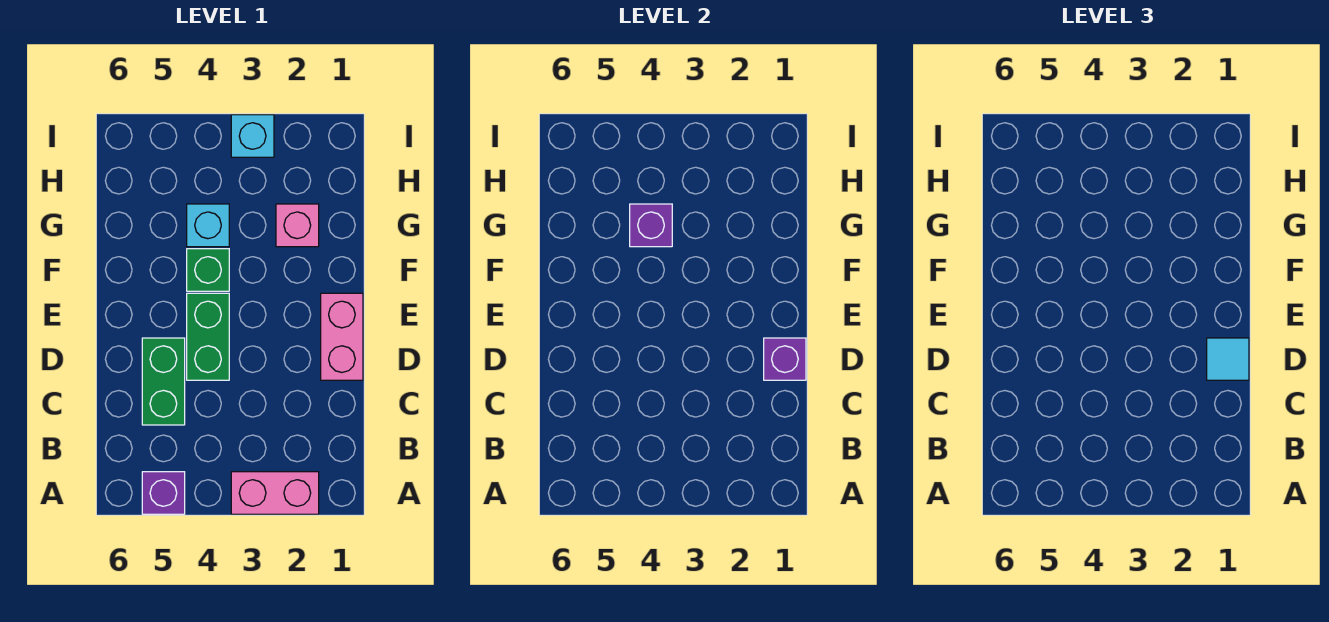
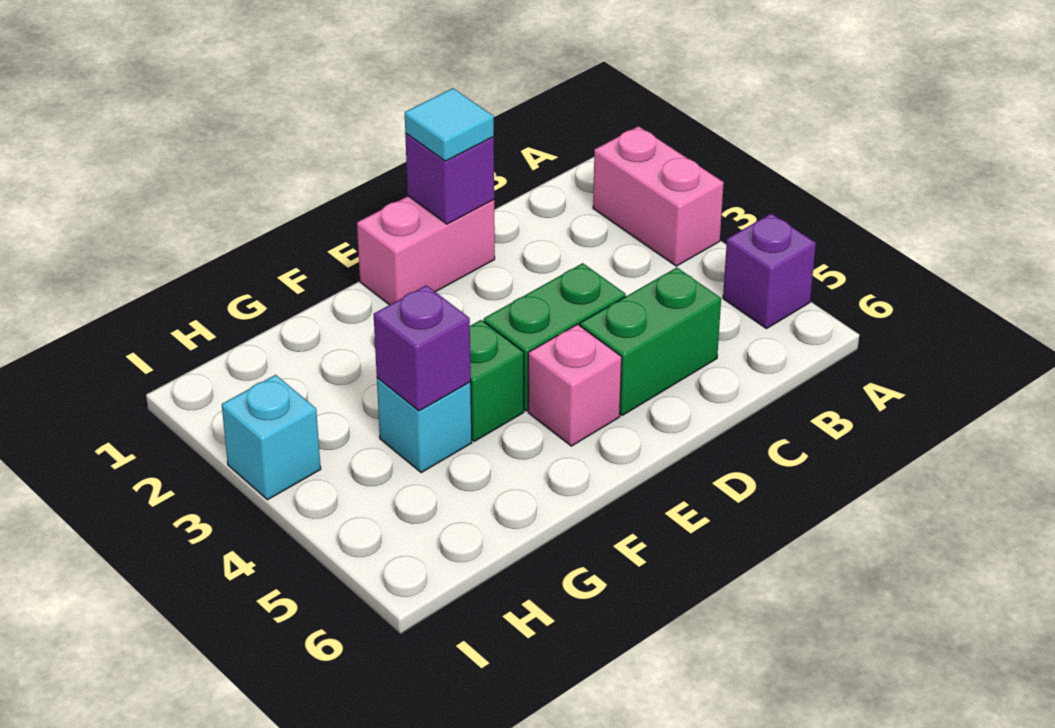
pink 1x1 brick [276,204,319,247] -> pink 1x1 brick moved to [528,324,622,446]

